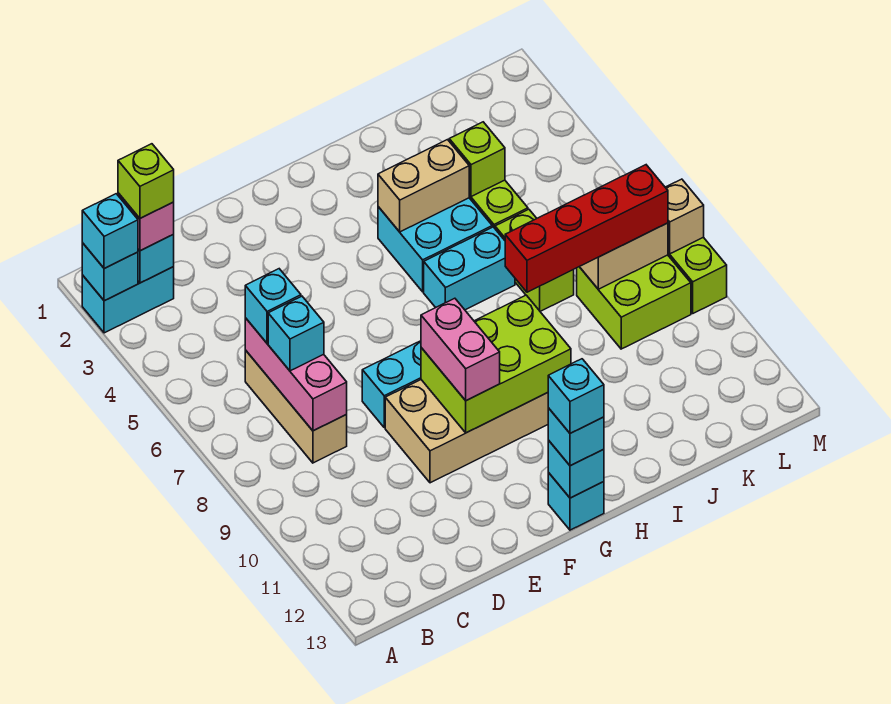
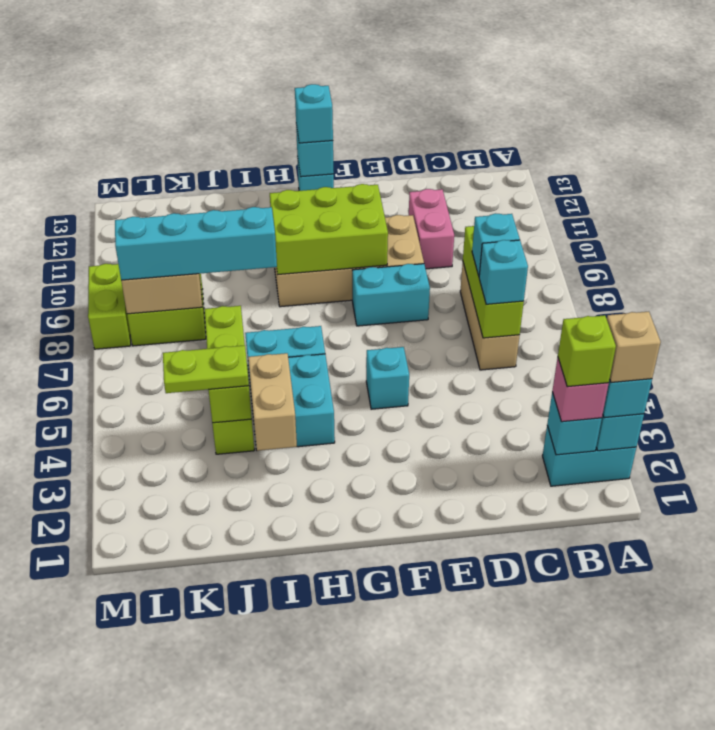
pink 1x3 brick [245,318,347,431] -> lime 1x3 brick [463,226,524,338]
pink 1x2 brick [421,298,500,401] -> pink 1x2 brick moved to [409,189,454,269]
cyan 1x1 brick [548,359,604,433] -> cyan 1x1 brick moved to [366,347,409,409]
tan 1x2 brick [378,140,469,232] -> tan 1x2 brick turned to [248,353,297,451]
red 1x4 brick [505,165,668,292] -> cyan 1x4 brick [115,207,277,280]
none -> lime 1x2 plate [163,345,249,393]
tan 1x1 brick [665,179,704,254] -> tan 1x1 brick moved to [607,312,661,383]

